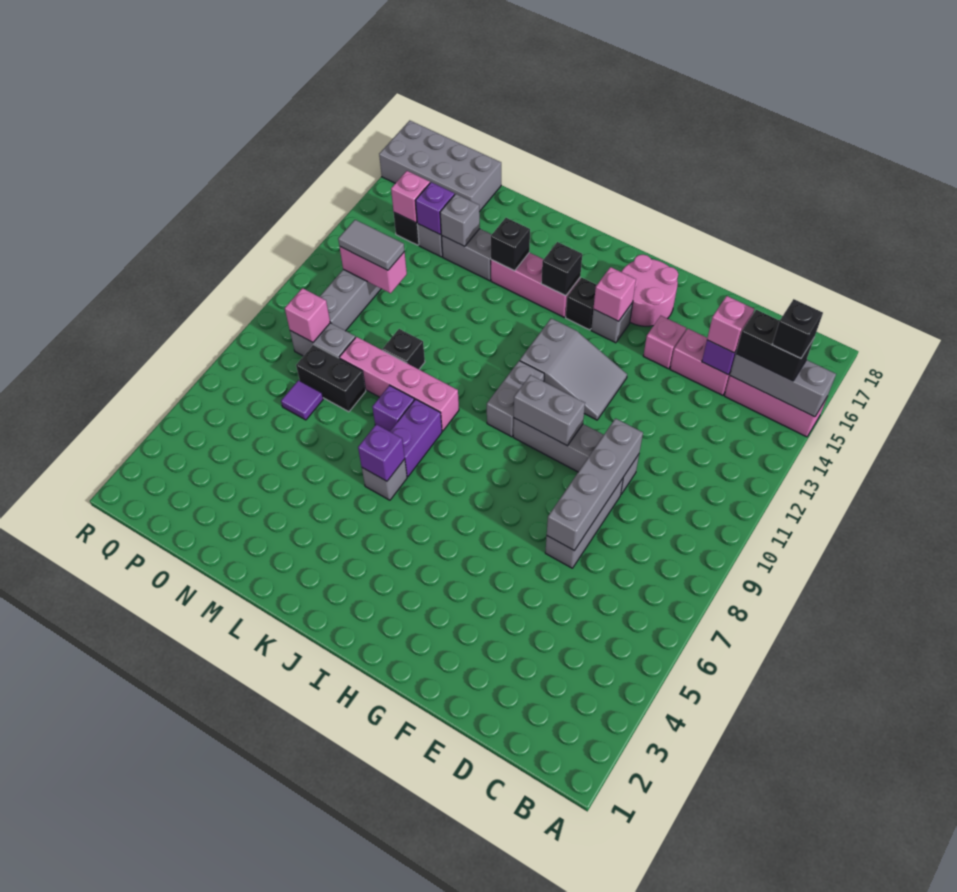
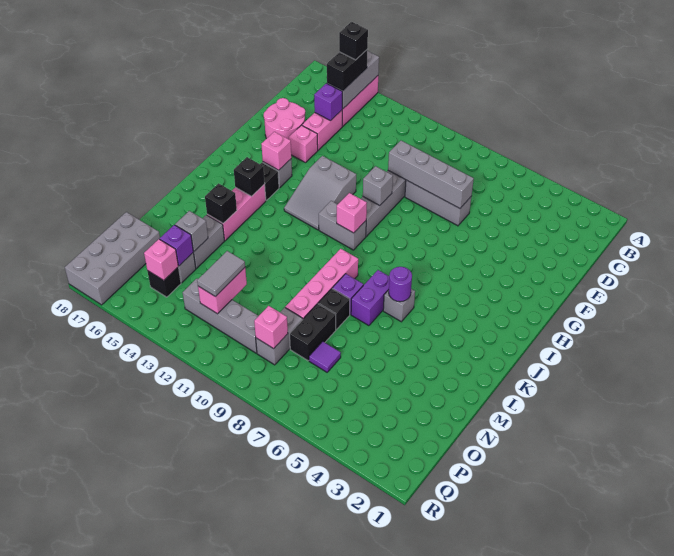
pink 1x1 brick [707,296,754,353] -> pink 1x1 brick moved to [337,193,367,233]
grey 1x2 brick [514,375,585,446] -> grey 1x1 brick [363,166,393,206]
grey 2x3 slope [520,318,627,420] -> grey 2x3 slope turned to [284,156,356,230]
pink 2x2 round brick [622,255,678,326] -> pink 2x2 round brick moved to [264,98,305,139]
purple 1x1 brick [358,424,405,481] -> purple 1x1 round brick [389,267,412,302]
purple 1x2 brick [390,399,442,477] -> purple 1x2 brick turned to [351,270,389,326]
black 1x1 brick [383,329,425,369] -> black 1x1 brick moved to [318,289,350,330]

